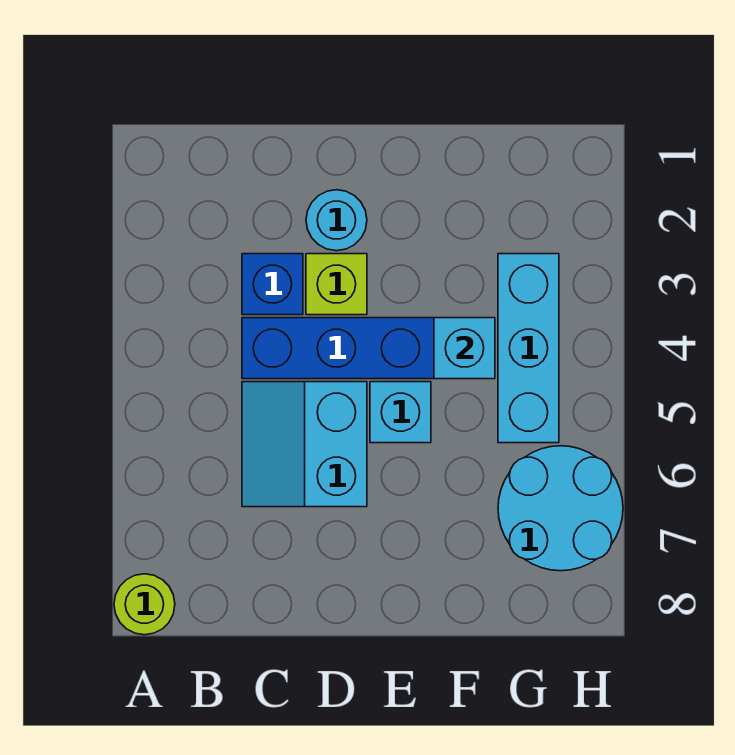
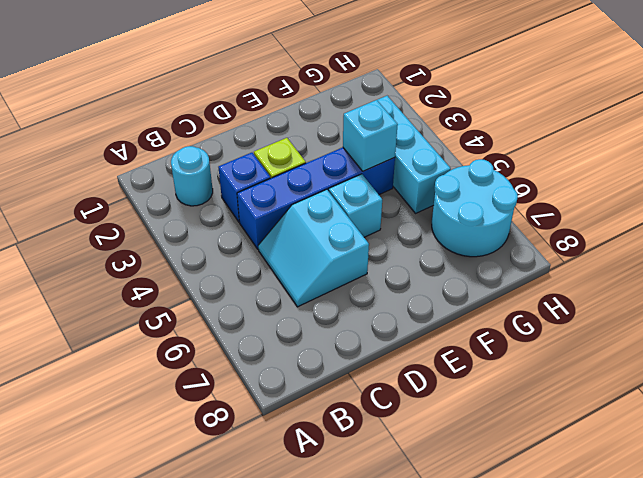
lime 1x1 round brick [114,574,175,635] -> none
cyan 1x1 round brick [306,190,367,251] -> cyan 1x1 round brick moved to [171,146,213,206]

